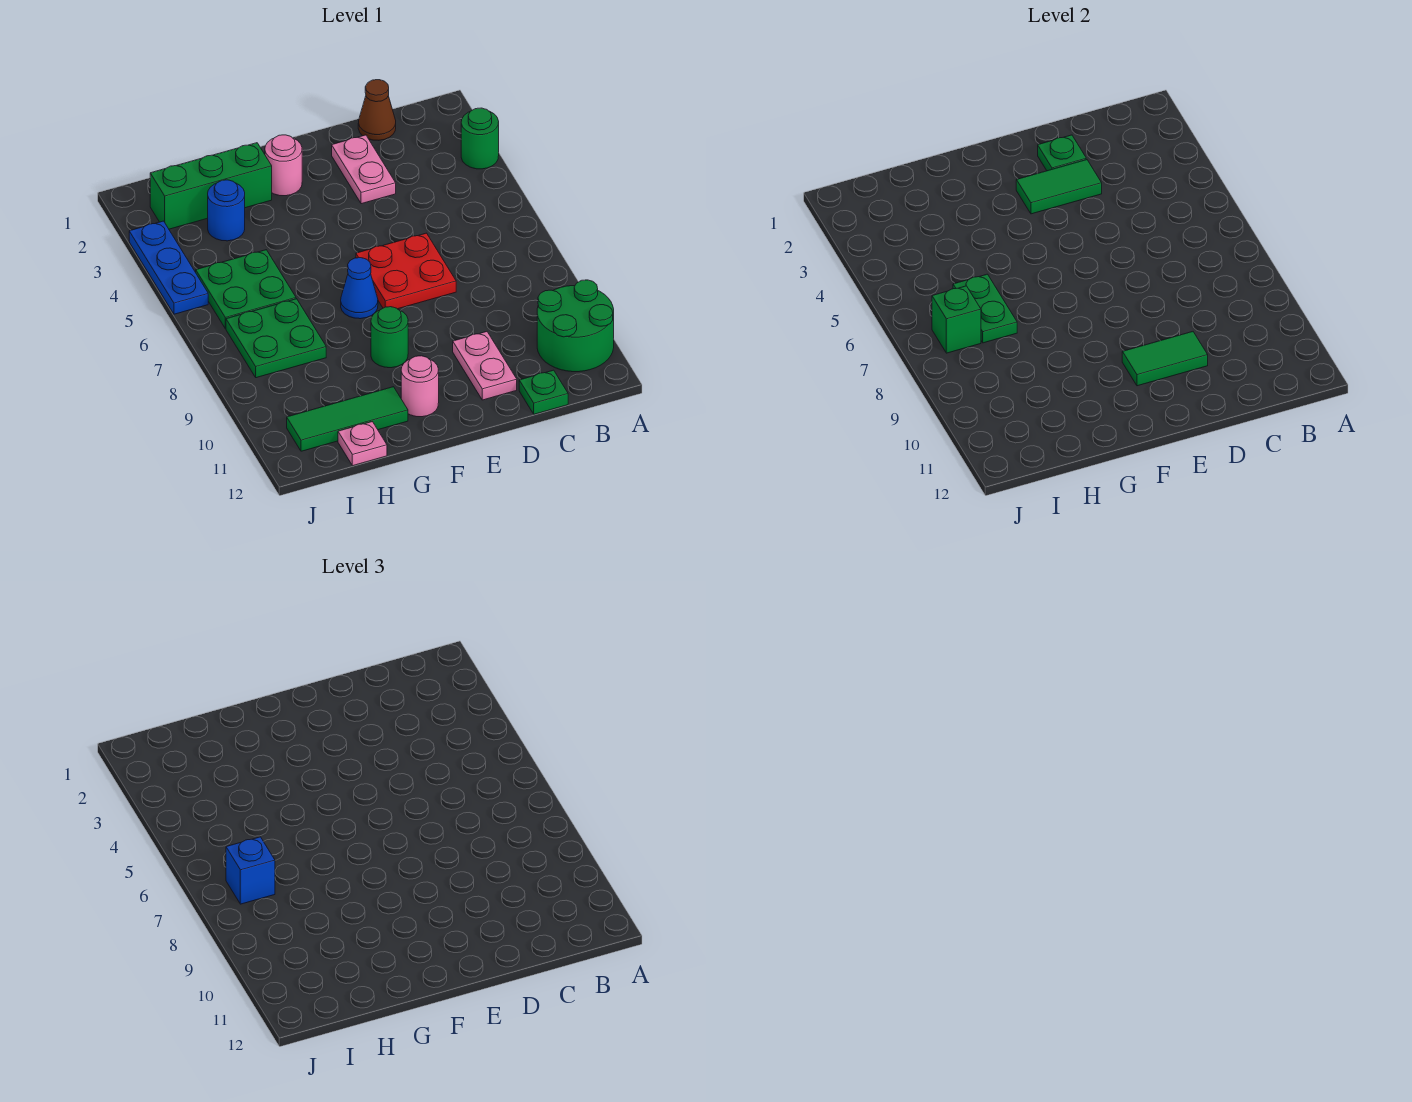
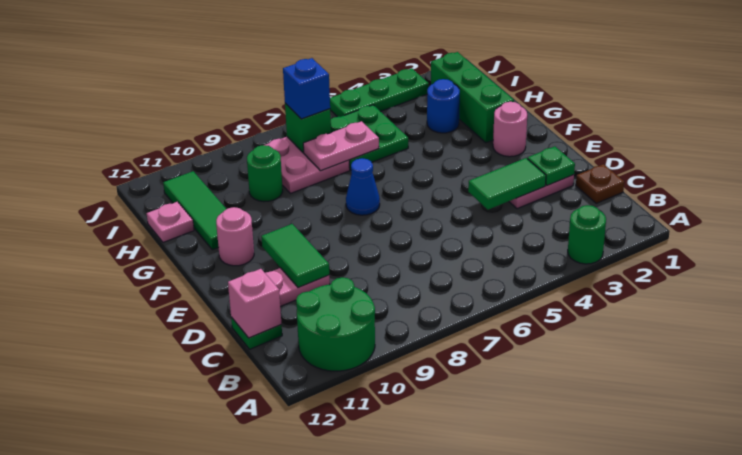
brown 1x1 cone [358,80,396,140] -> brown 1x1 plate [576,164,624,203]
none -> pink 1x1 brick [228,269,281,338]
green 1x2 tile [1016,160,1102,214] -> green 1x2 tile turned to [468,158,546,210]
red 2x2 plate [356,233,456,309] -> none
green 1x1 round brick [371,307,408,368] -> green 1x1 round brick moved to [247,145,283,202]
green 1x2 plate [953,274,1017,343] -> pink 1x2 plate [303,121,379,171]
green 2x2 plate [226,299,326,378] -> pink 2x2 plate [265,137,350,194]
blue 1x3 plate [129,221,208,314] -> green 1x3 plate [330,68,429,117]

